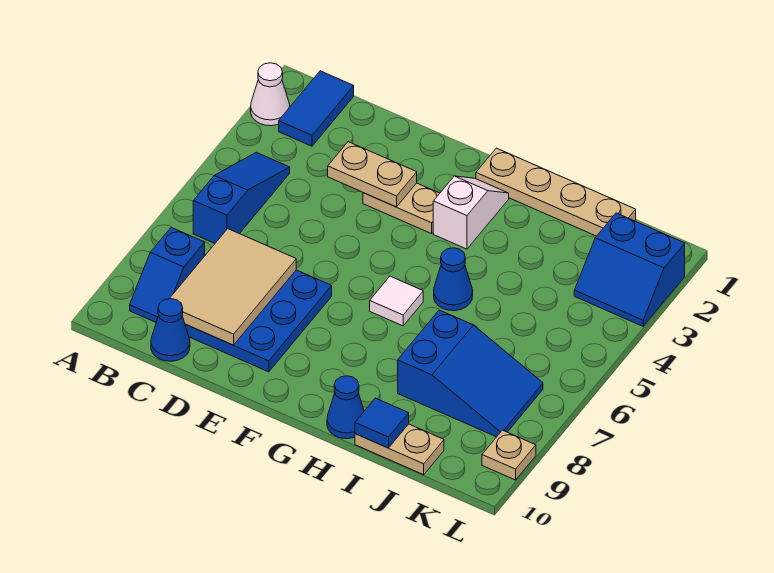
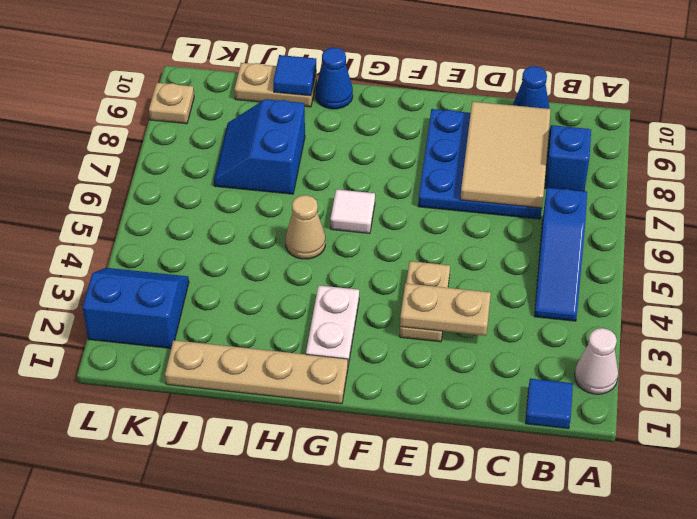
blue 1x2 tile [279,71,354,146] -> blue 1x1 tile [526,379,573,429]
tan 1x2 plate [363,183,440,234] -> tan 1x2 plate turned to [400,261,450,342]
white 1x2 slope [433,176,509,249] -> white 1x2 plate [306,285,359,365]
blue 1x1 cone [434,248,473,311] -> tan 1x1 cone [286,195,325,259]
blue 2x3 slope [398,310,543,437] -> blue 2x2 slope [214,99,305,194]

